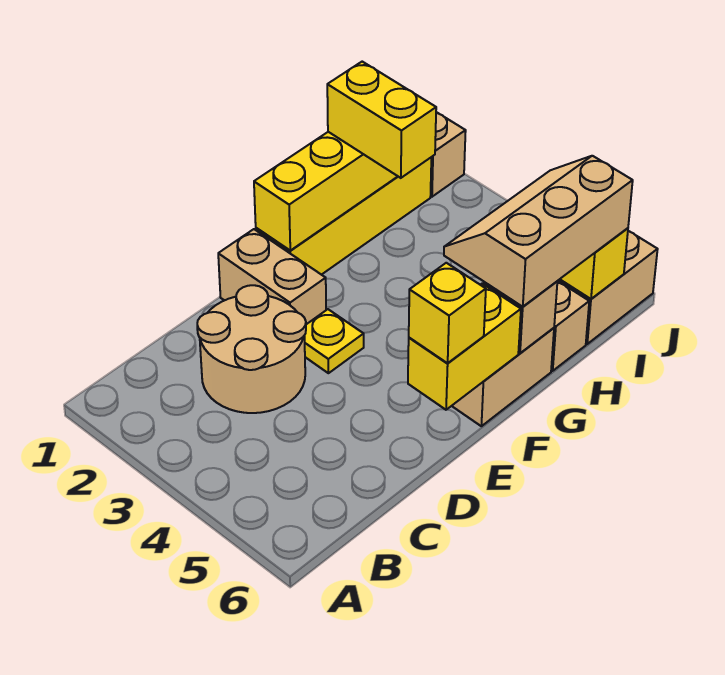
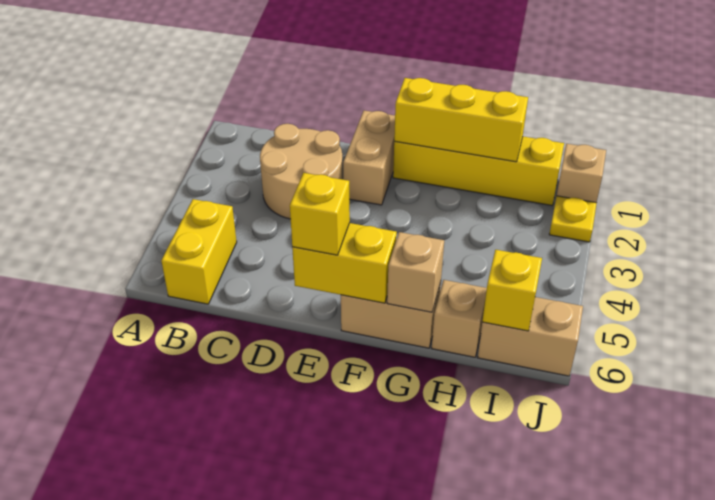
yellow 1x1 plate [304,309,364,373] -> yellow 1x1 plate moved to [549,196,597,242]
tan 2x3 slope [444,156,633,307] -> none
yellow 1x2 brick [327,62,436,178] -> yellow 1x2 brick moved to [161,199,237,304]

